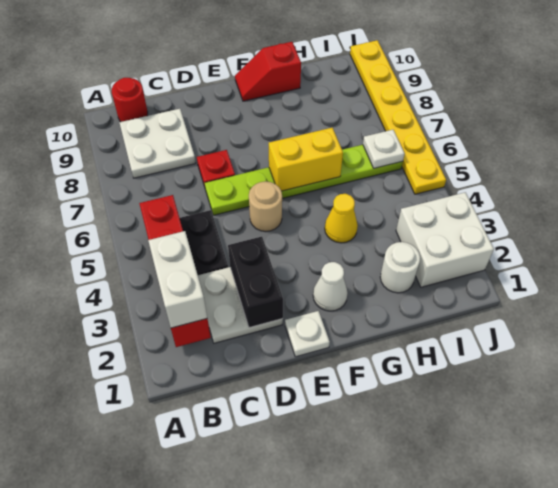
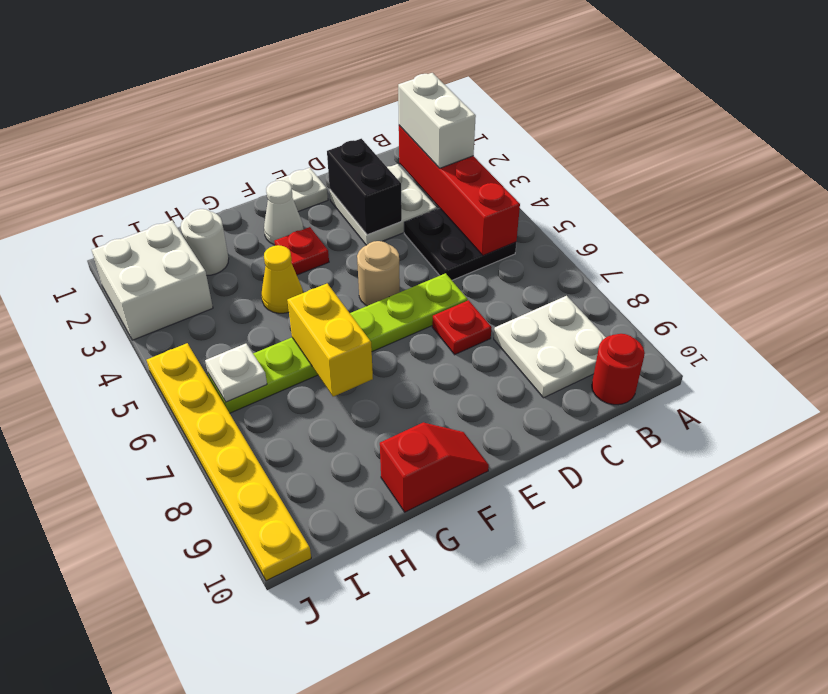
none -> red 1x1 plate [274,227,329,275]
yellow 1x2 brick [269,128,343,191] -> yellow 1x2 brick turned to [287,284,373,397]

